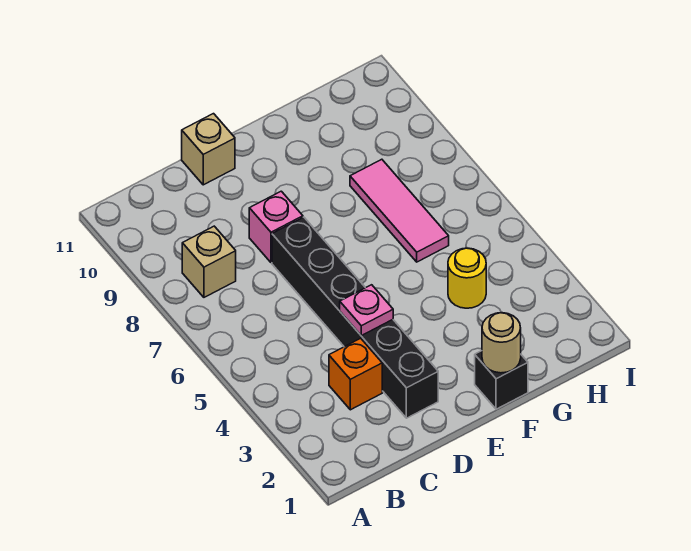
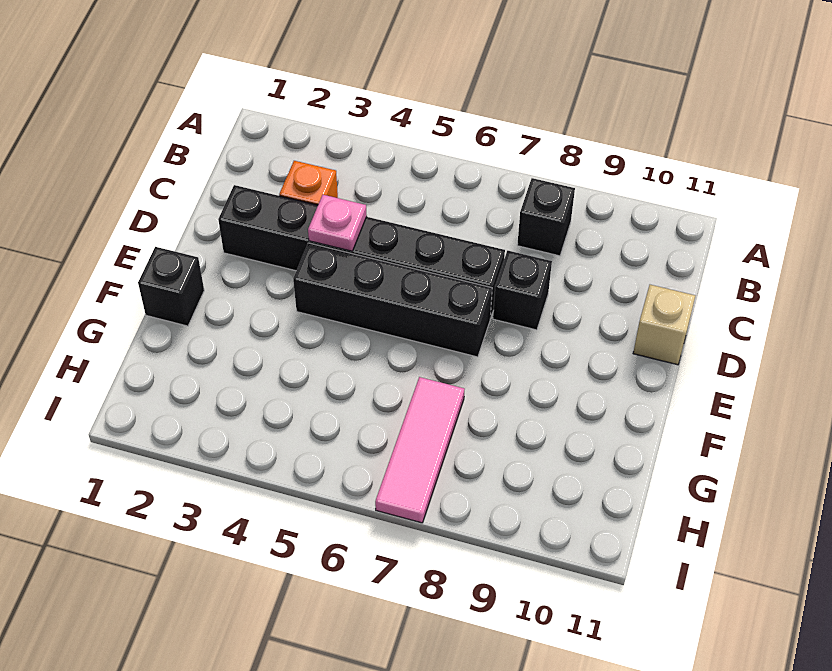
tan 1x1 brick [182,226,236,297] -> black 1x1 brick [517,178,575,256]
pink 1x1 brick [249,191,303,263] -> black 1x1 brick [493,251,552,330]
none -> black 1x4 brick [293,243,492,357]
tan 1x1 round brick [482,313,521,373] -> none
yellow 1x1 round brick [448,248,486,308] -> none
pink 1x3 tile [350,159,449,262] -> pink 1x3 tile turned to [375,377,464,523]

